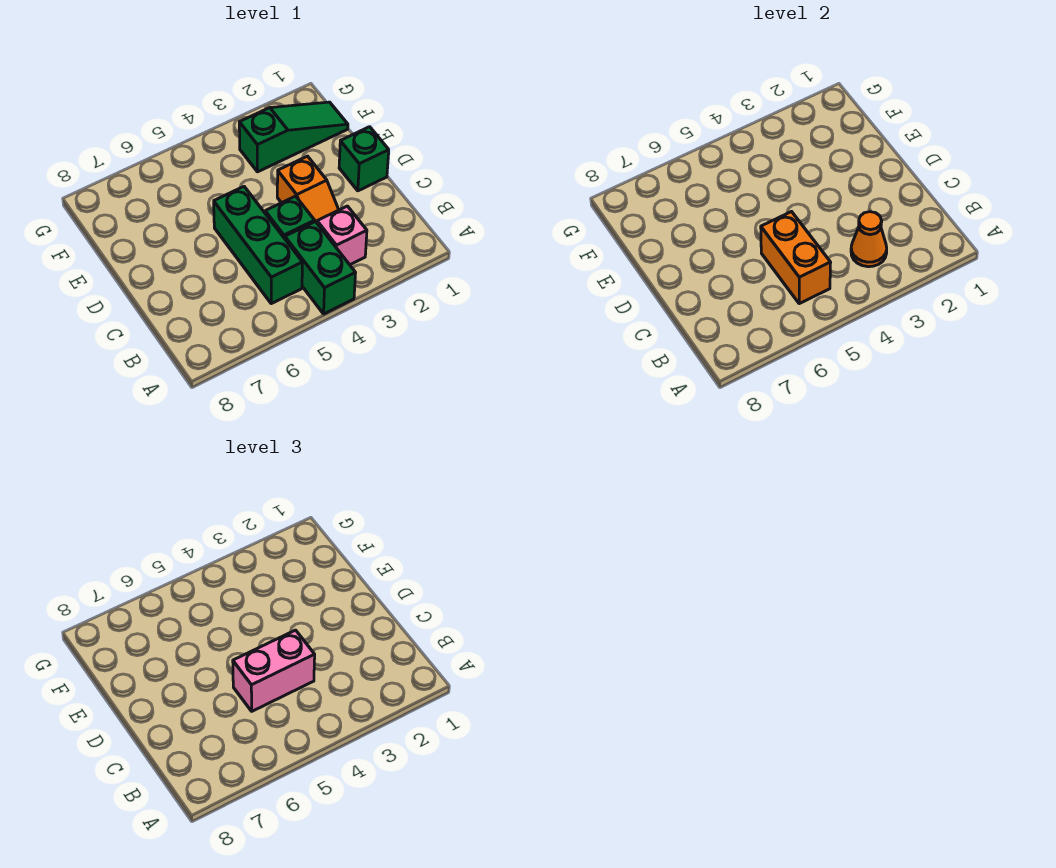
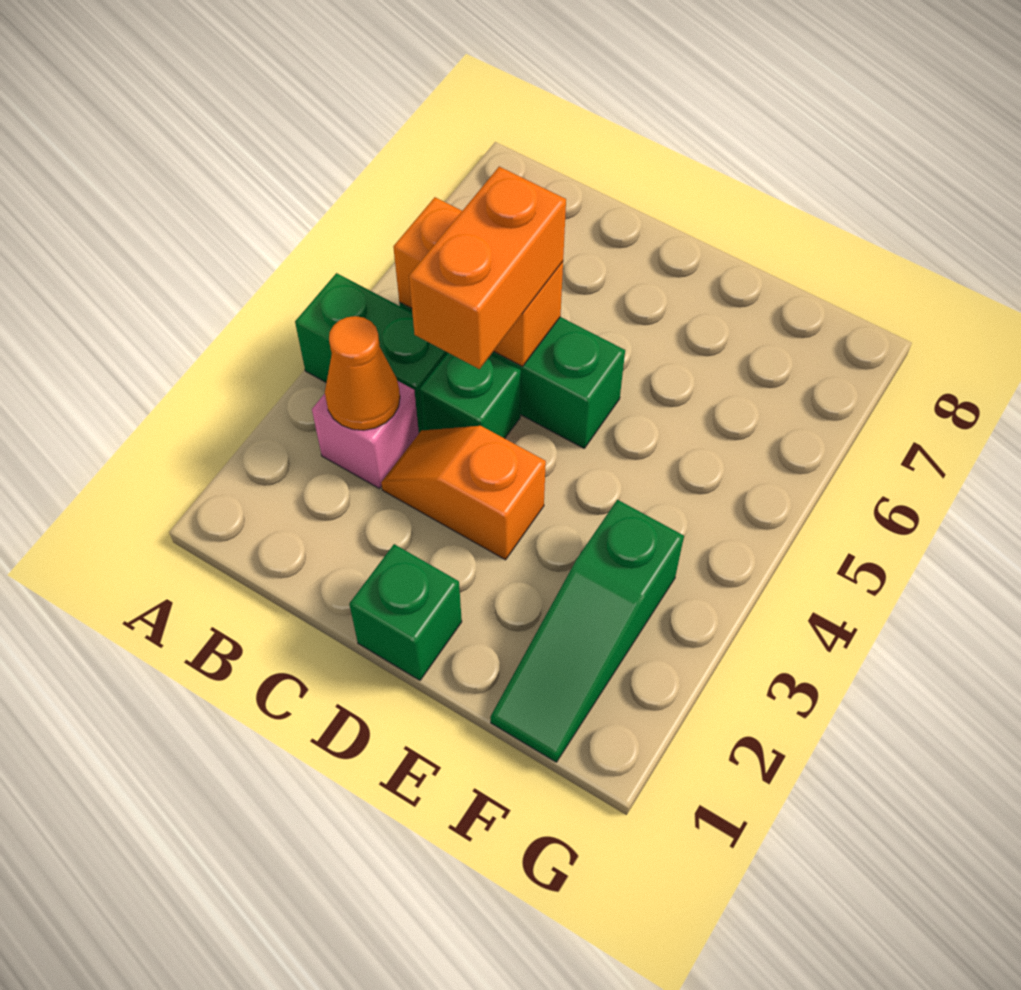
pink 1x2 brick [233,630,315,711] -> orange 1x2 brick [409,167,566,369]

